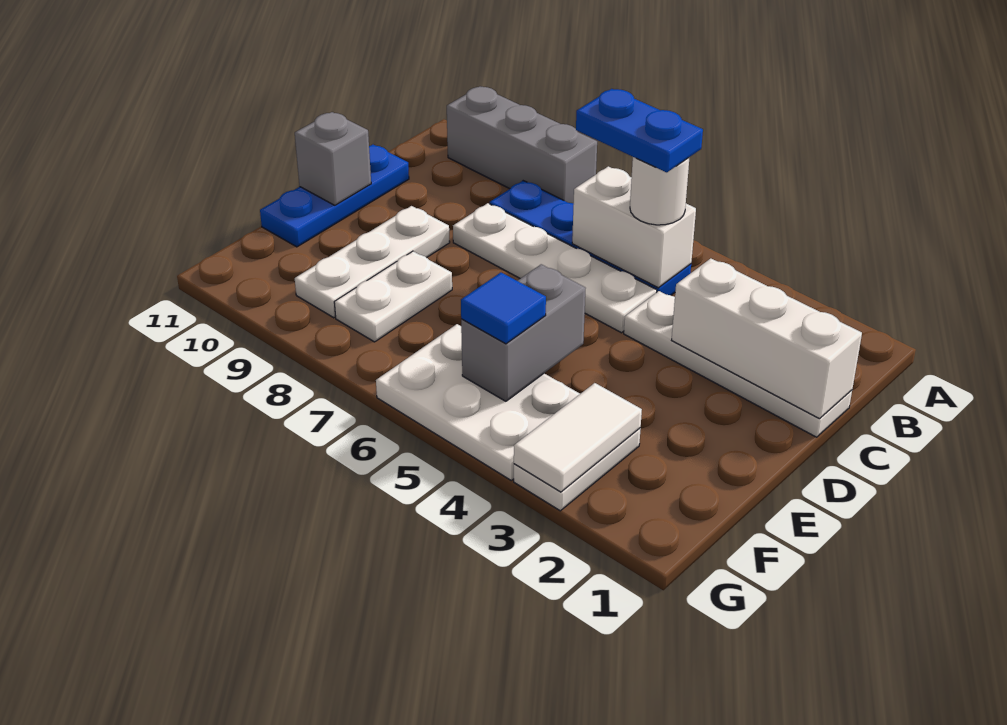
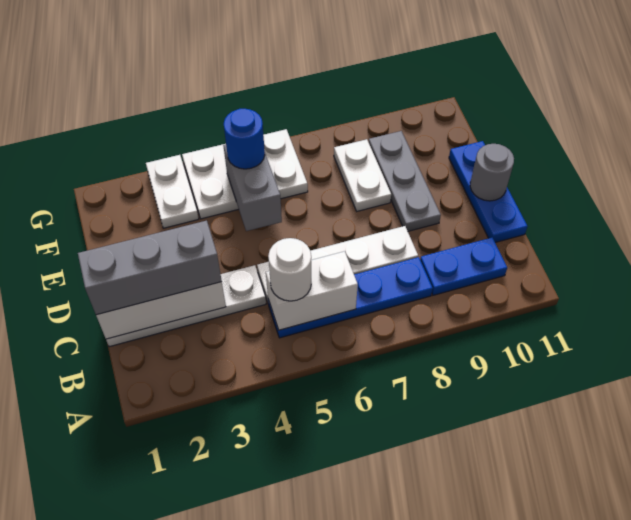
grey 1x3 brick [447,86,597,203] -> grey 1x3 brick moved to [78,221,222,315]
blue 1x2 plate [576,89,703,172] -> blue 1x2 plate moved to [420,237,507,295]
white 1x3 plate [295,206,450,318] -> grey 1x3 plate [369,131,441,231]
grey 1x1 brick [295,112,371,205] -> grey 1x1 round brick [470,144,514,201]
white 1x2 tile [514,383,642,492] -> none
blue 1x1 tile [461,273,546,344] -> blue 1x1 round brick [224,109,265,169]

